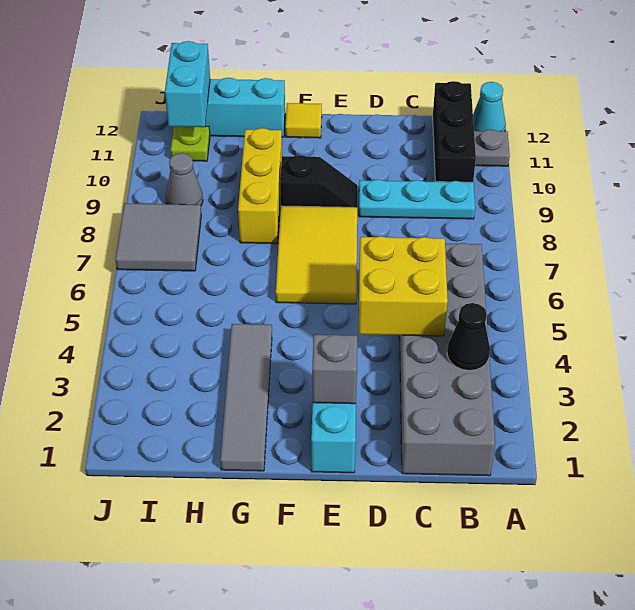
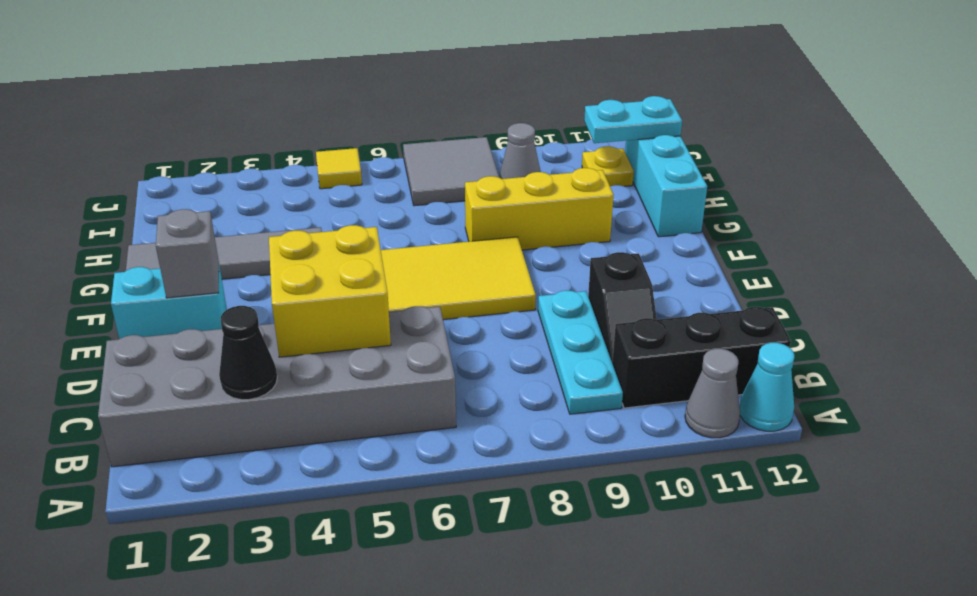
grey 1x1 plate [474,129,510,166] -> grey 1x1 cone [685,349,740,438]
black 1x2 slope [280,155,357,207] -> black 1x2 slope moved to [588,252,657,361]
yellow 1x1 tile [285,103,322,138] -> yellow 1x1 tile moved to [316,148,362,189]
lime 1x1 plate [171,126,210,161] -> yellow 1x1 plate [582,146,634,186]
cyan 1x2 brick [165,41,210,127] -> cyan 1x2 plate [584,96,682,143]

